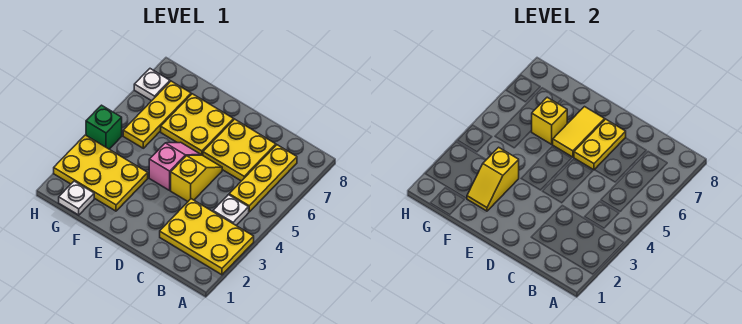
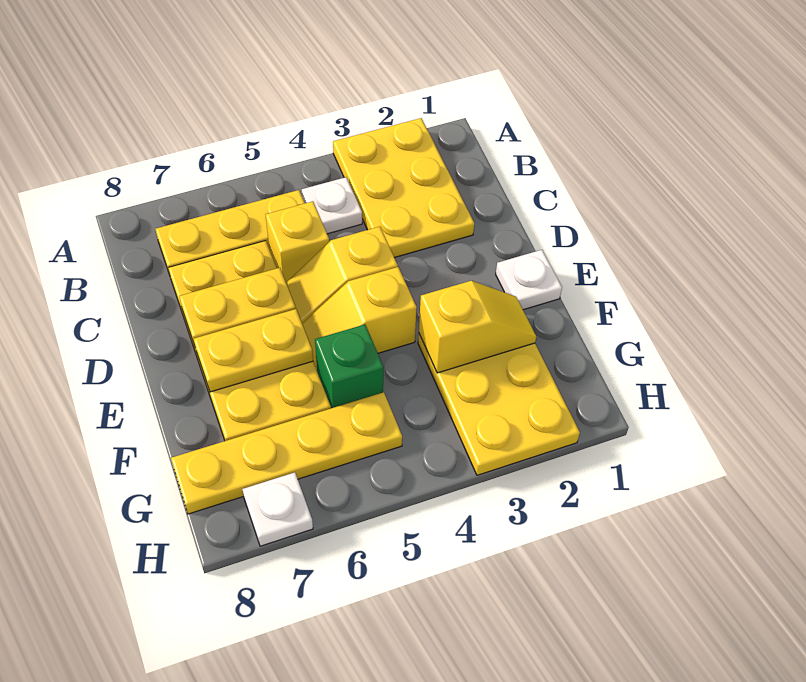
pink 1x2 slope [149,142,201,190] -> yellow 1x2 slope [302,267,417,370]
yellow 1x2 tile [553,107,605,157] -> yellow 1x2 plate [194,309,313,392]
yellow 1x1 brick [531,97,567,144] -> yellow 1x1 brick moved to [266,201,329,282]
white 1x1 plate [59,181,94,215] -> white 1x1 plate moved to [496,250,562,310]
yellow 1x3 plate [123,81,191,148] -> yellow 1x4 plate [171,392,402,514]
green 1x1 brick [86,105,122,149] -> green 1x1 brick moved to [315,324,383,408]

